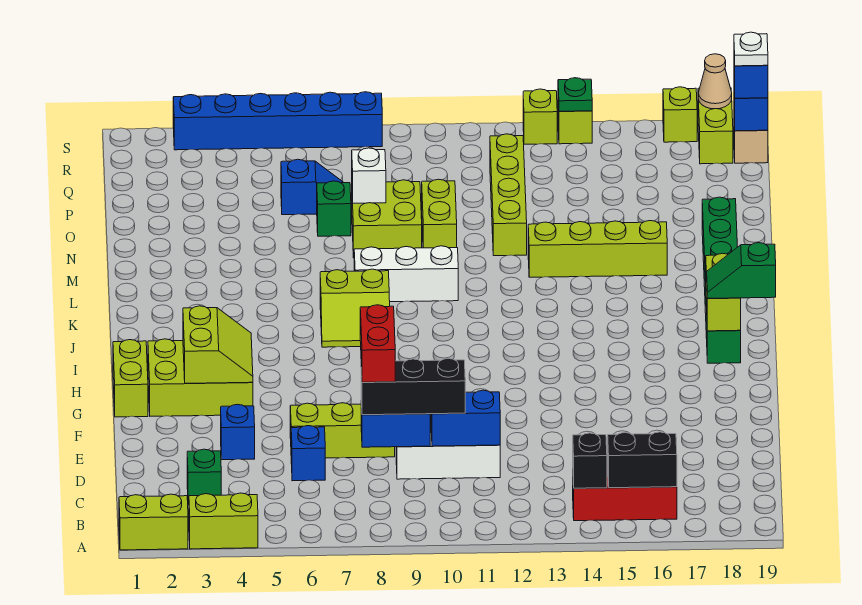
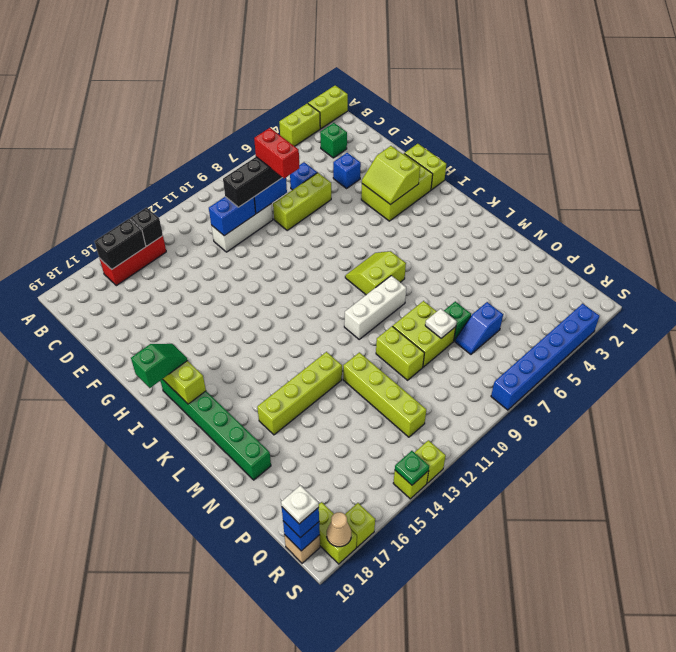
white 1x1 brick [352,148,386,203] -> white 1x1 plate [425,309,457,338]

